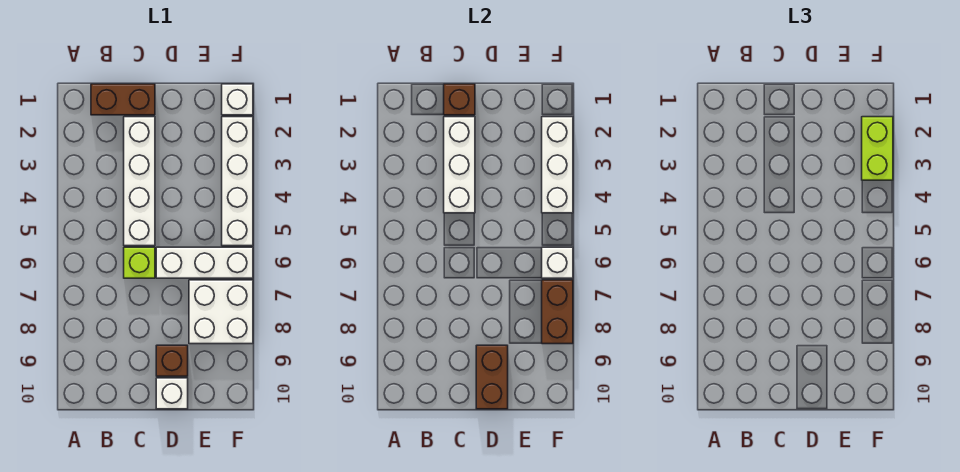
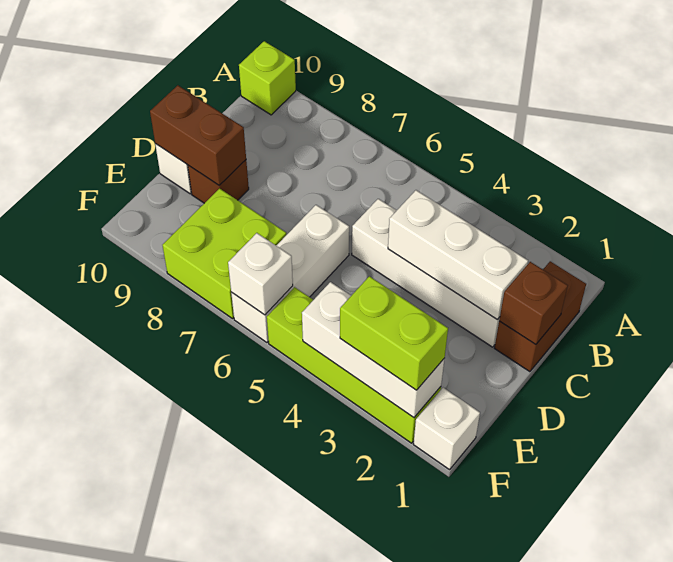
lime 1x1 brick [124,247,155,278] -> lime 1x1 brick moved to [239,41,296,115]
white 2x2 brick [189,280,253,344] -> lime 2x2 brick [163,188,286,319]
white 1x4 brick [222,117,253,246] -> lime 1x4 brick [267,287,441,443]
brown 1x2 brick [542,280,573,344] -> none

